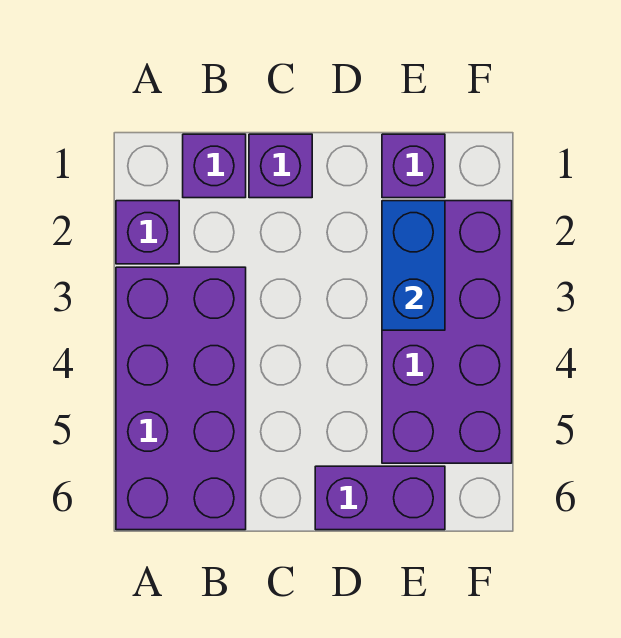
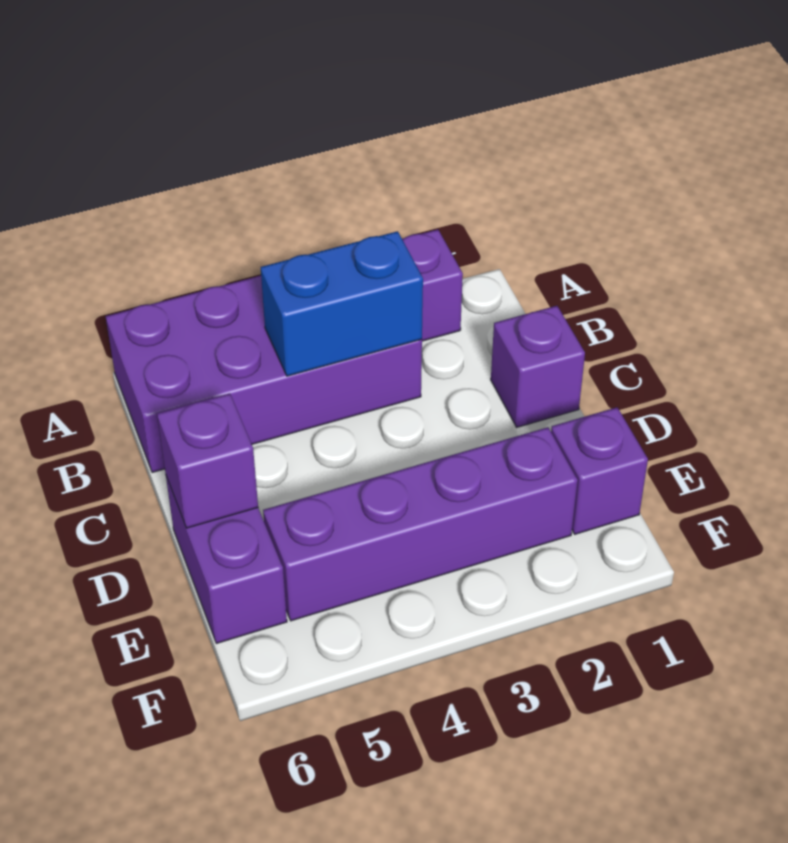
purple 1x1 brick [183,134,246,198] -> purple 1x1 brick moved to [157,393,258,528]
purple 2x4 brick [382,201,512,463] -> purple 1x4 brick [263,427,578,621]
blue 1x2 brick [382,201,445,330] -> blue 1x2 brick moved to [261,231,423,376]

